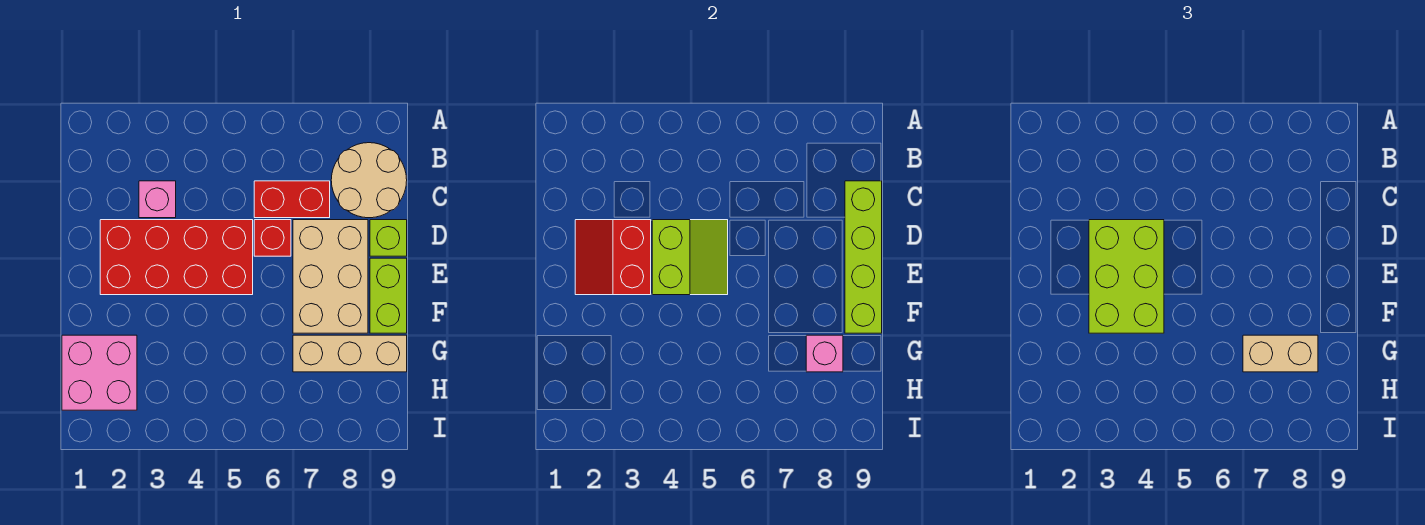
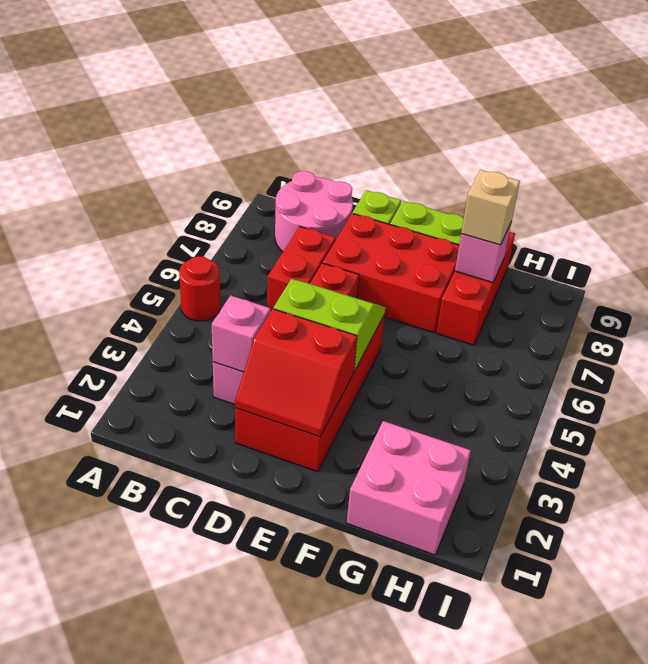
none -> red 1x1 round brick [179,256,220,321]
tan 2x2 round brick [331,143,407,218] -> pink 2x2 round brick [275,171,353,252]
none -> pink 1x1 brick [212,295,271,372]
lime 1x4 brick [845,181,882,333] -> none
lime 2x3 brick [1089,220,1164,333] -> none
tan 2x3 brick [293,220,368,333] -> red 2x3 brick [323,213,459,333]
tan 1x3 brick [293,335,407,372] -> red 1x3 brick [436,232,515,345]
tan 1x2 brick [1243,335,1318,372] -> tan 1x1 brick [461,170,520,245]

